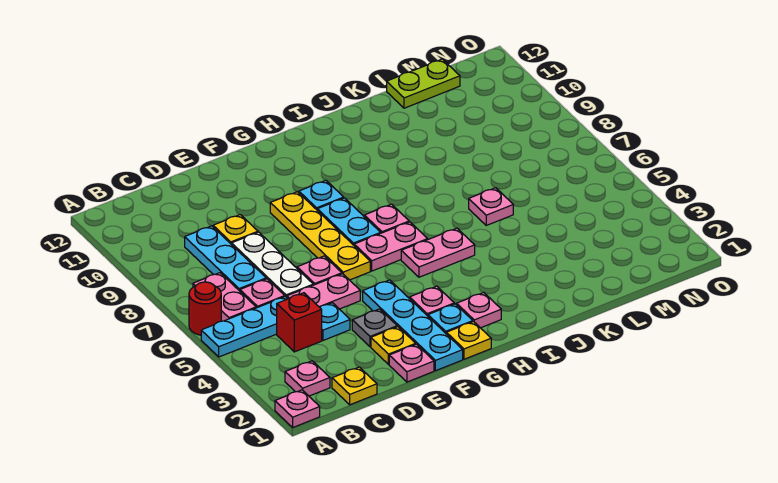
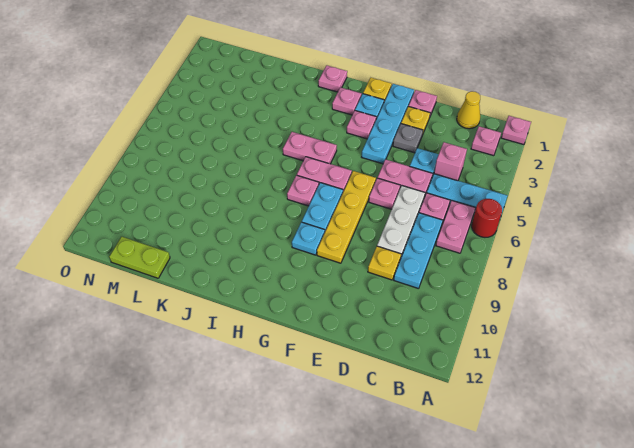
yellow 1x1 plate [332,367,377,405] -> yellow 1x1 cone [457,91,480,129]
red 1x1 brick [277,293,322,352] -> pink 1x1 brick [434,142,467,181]
pink 1x1 plate [469,188,513,225] -> pink 1x1 plate moved to [318,65,347,92]

